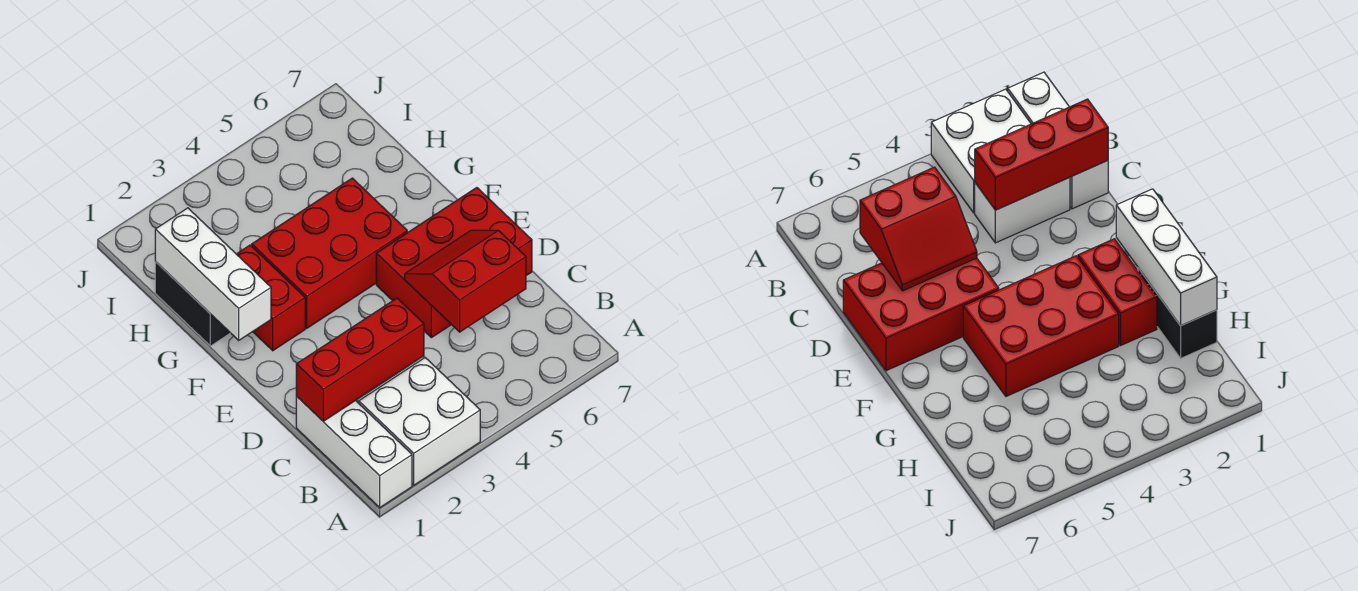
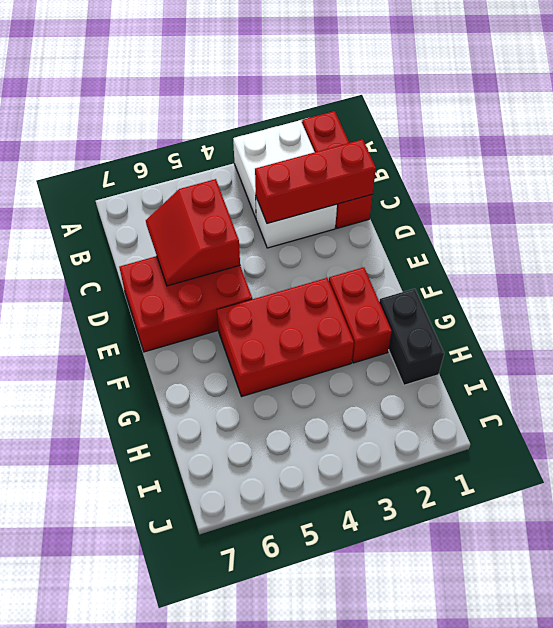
white 1x3 brick [296,397,412,508] -> red 1x3 brick [302,111,373,228]
red 2x2 slope [405,230,526,332] -> red 2x2 slope turned to [146,179,240,286]
white 1x3 brick [155,208,271,340] -> none

